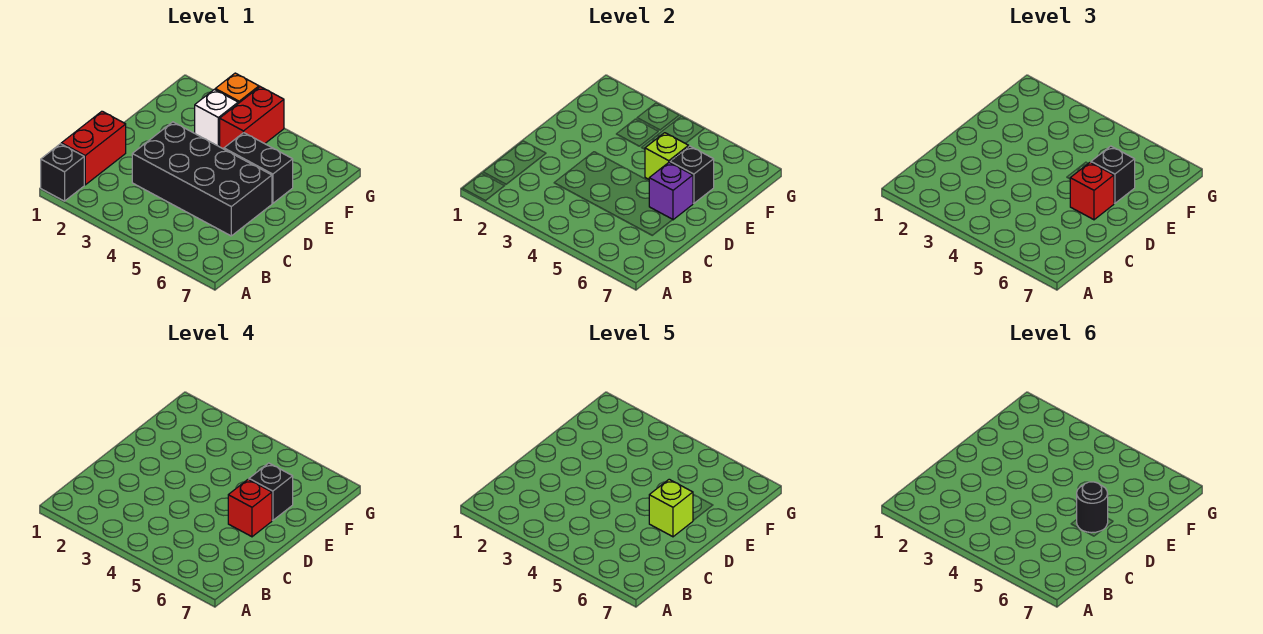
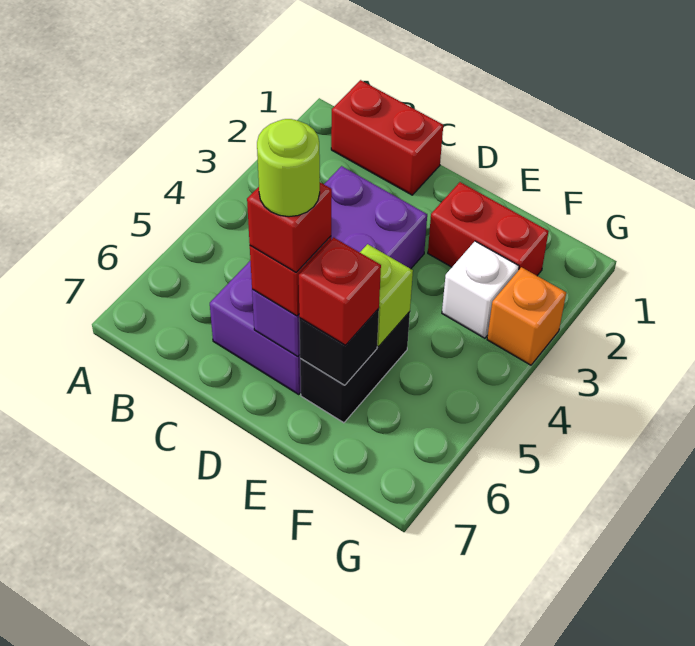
black 1x1 brick [41,144,84,201] -> none
black 2x4 brick [132,122,272,236] -> purple 2x4 brick [210,166,427,394]
lime 1x1 brick [649,479,693,537] -> lime 1x1 round brick [257,119,320,217]
black 1x1 round brick [1077,482,1108,533] -> none
black 1x1 brick [1091,146,1135,203] -> red 1x1 brick [299,237,381,345]
black 1x1 brick [249,463,293,520] -> none
red 1x2 brick [220,87,284,149] -> red 1x2 brick moved to [428,182,549,276]

